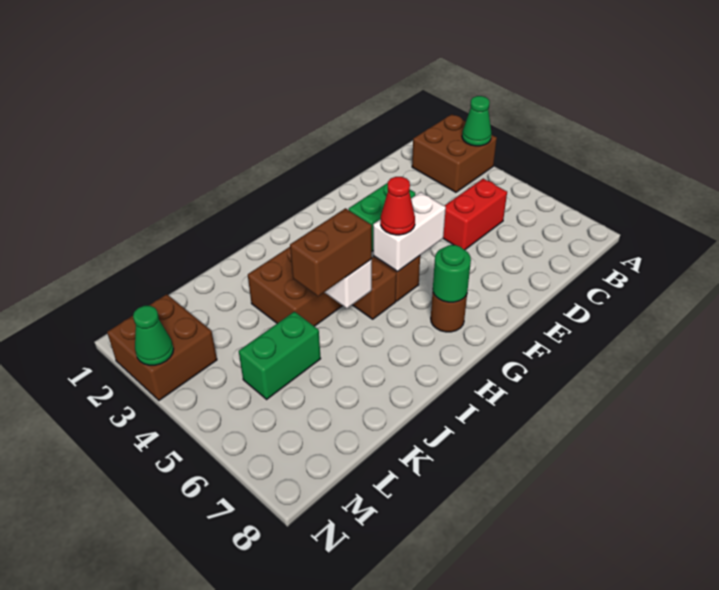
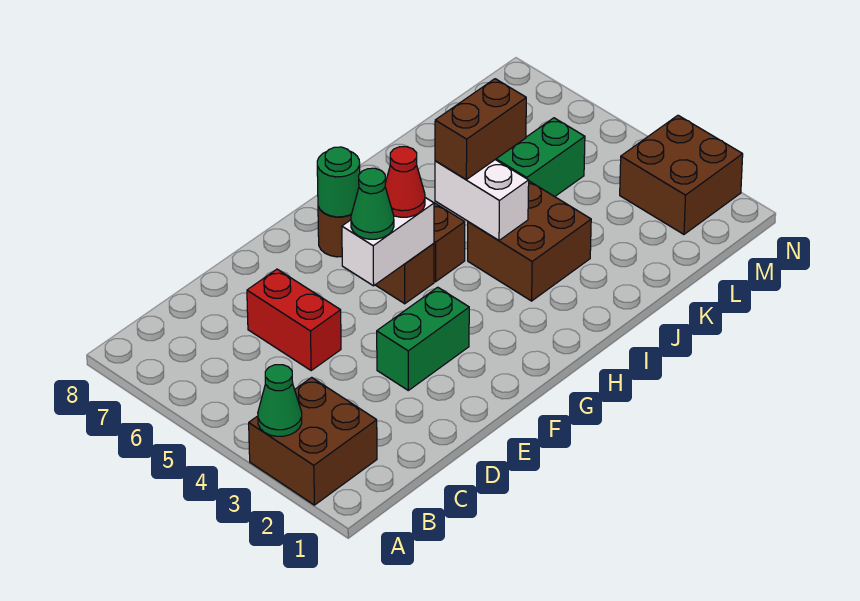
red 1x2 brick [443,179,507,250] -> red 1x2 brick turned to [247,269,341,370]
green 1x1 cone [133,306,174,365] -> green 1x1 cone moved to [351,168,394,239]

